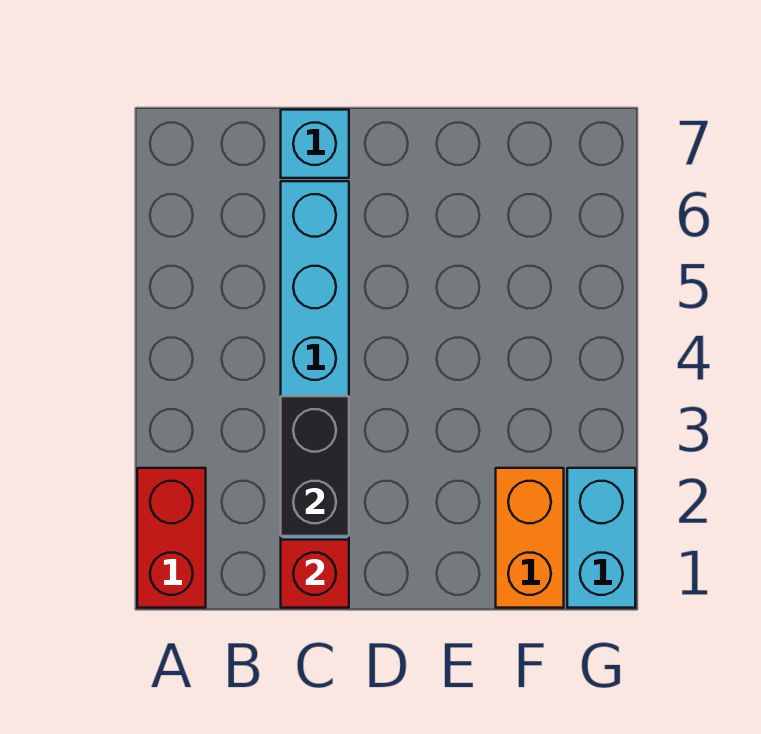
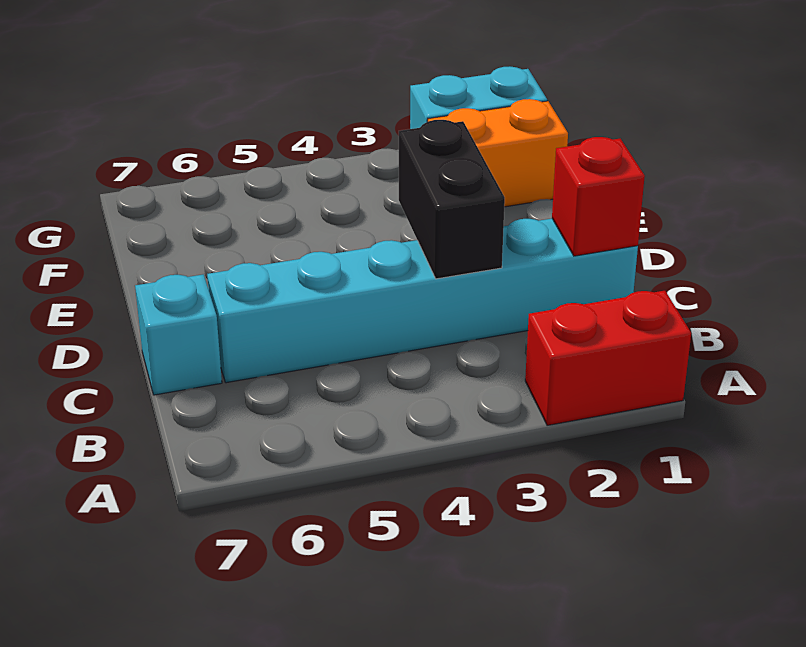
black 1x2 brick [281,396,349,536] -> black 1x2 brick turned to [399,120,505,279]

